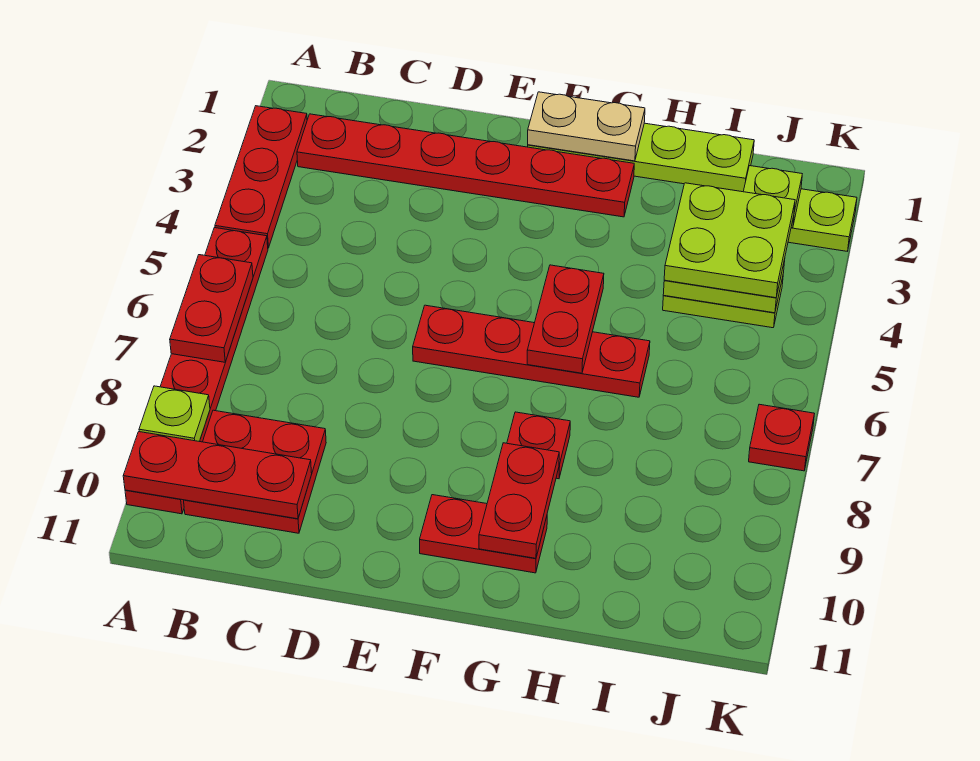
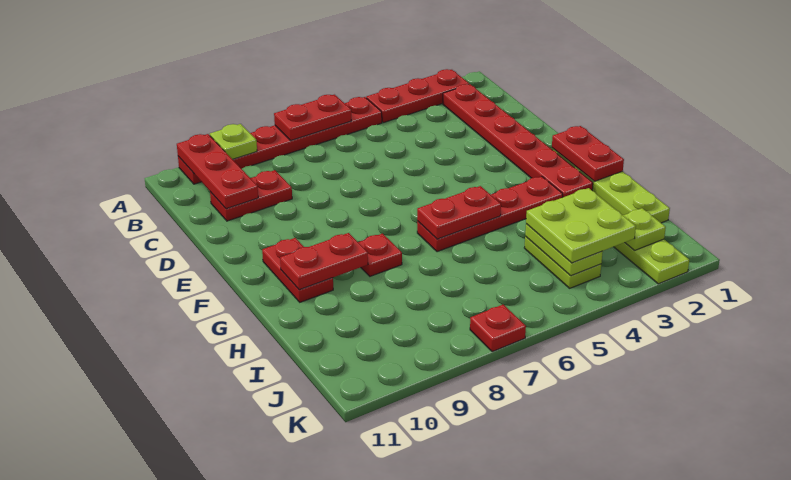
red 2x2 plate [184,410,326,533] -> red 1x2 plate [210,170,292,221]
red 1x4 plate [413,305,650,397] -> red 1x4 plate turned to [417,176,563,252]
tan 1x2 plate [528,92,645,161] -> red 1x2 plate [552,126,624,181]

